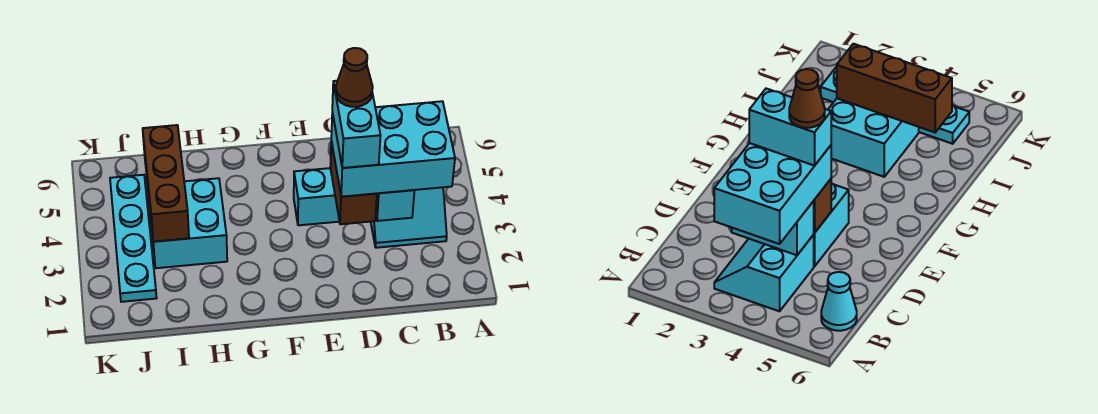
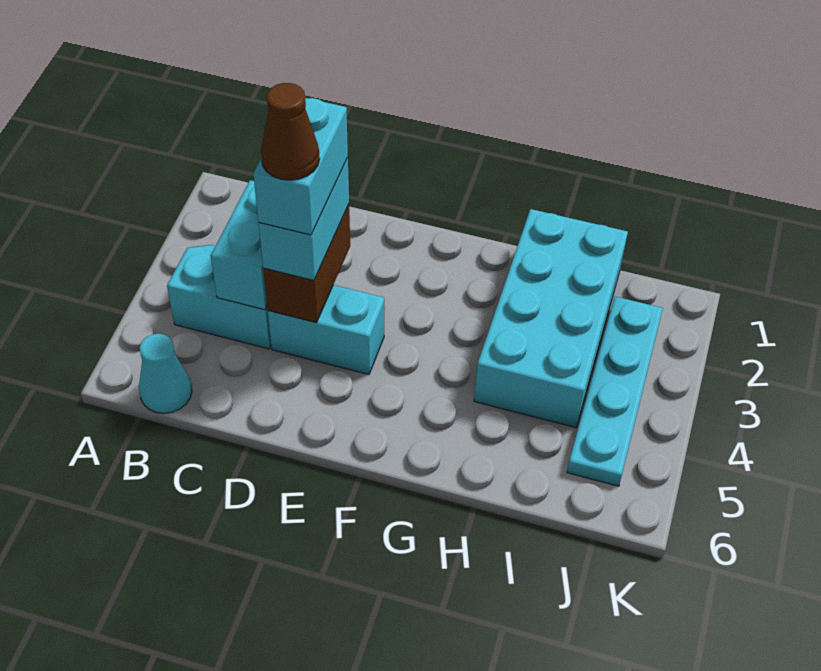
cyan 2x3 brick [331,101,455,197] -> cyan 1x2 brick [259,158,349,280]
cyan 2x2 brick [148,178,227,268] -> cyan 2x4 brick [474,209,628,428]
brown 1x3 brick [143,125,189,242] -> none

